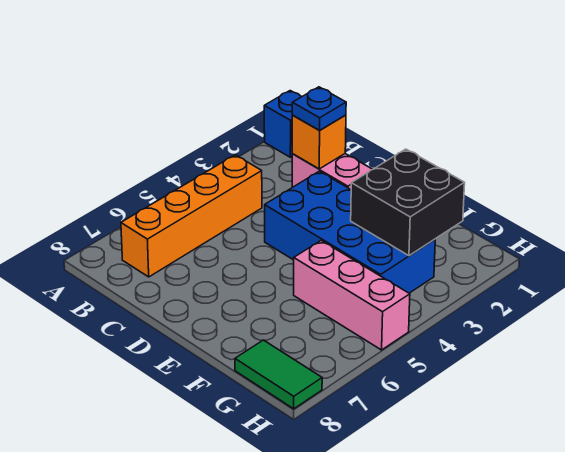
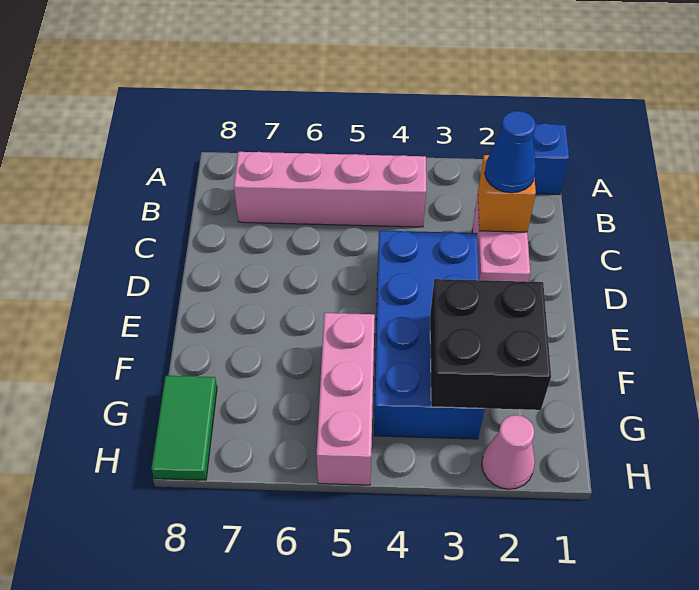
orange 1x4 brick [121,155,262,277] -> pink 1x4 brick [234,152,426,227]
blue 1x1 plate [292,87,346,130] -> blue 1x1 cone [485,111,536,193]
none -> pink 1x1 cone [482,415,535,489]

